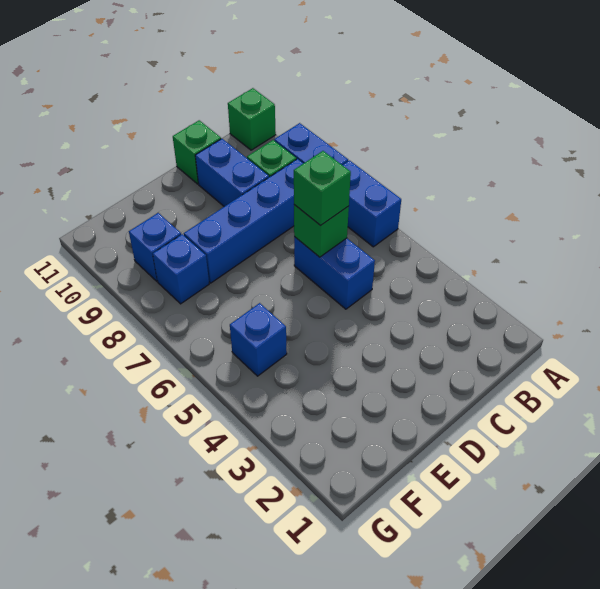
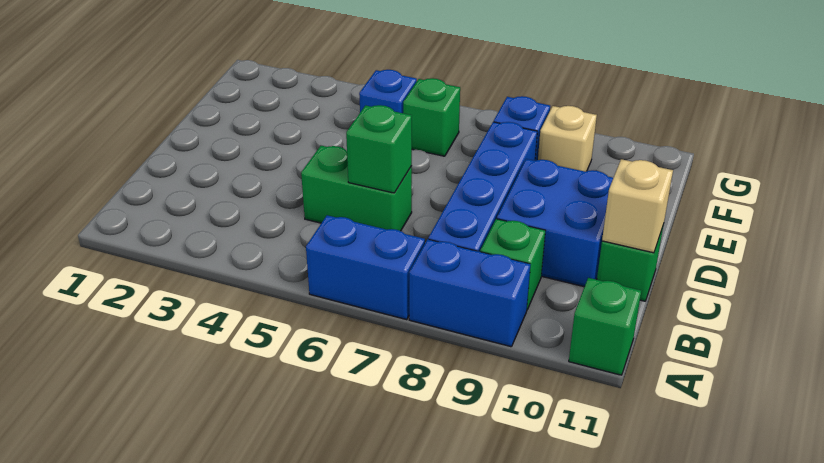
blue 1x2 brick [294,237,375,309] -> green 1x2 brick [301,146,412,231]
green 1x1 brick [294,151,351,226] -> green 1x1 brick moved to [403,78,460,156]
blue 1x2 brick [195,139,269,206] -> blue 2x2 brick [497,159,613,287]
none -> tan 1x1 brick [602,159,673,253]
blue 1x1 brick [129,213,181,281] -> tan 1x1 brick [538,106,597,172]

